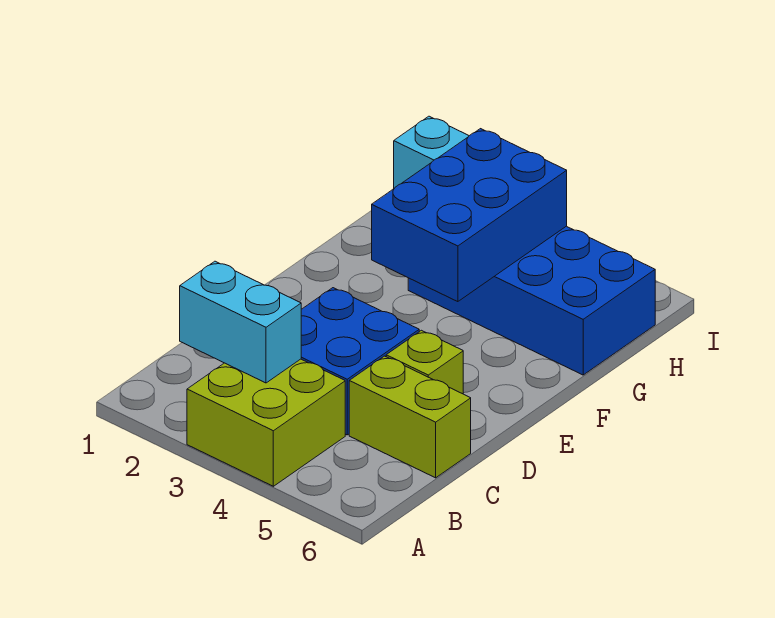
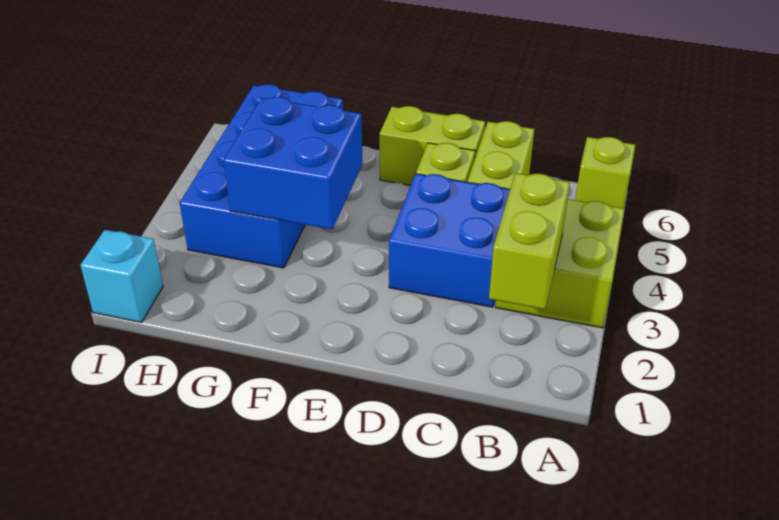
none -> lime 1x1 brick [575,137,635,208]
cyan 1x2 brick [180,261,301,383] -> lime 1x2 brick [489,173,570,309]
none -> lime 1x2 brick [379,106,485,185]
blue 2x3 brick [372,129,567,302] -> blue 2x2 brick [224,97,362,229]

